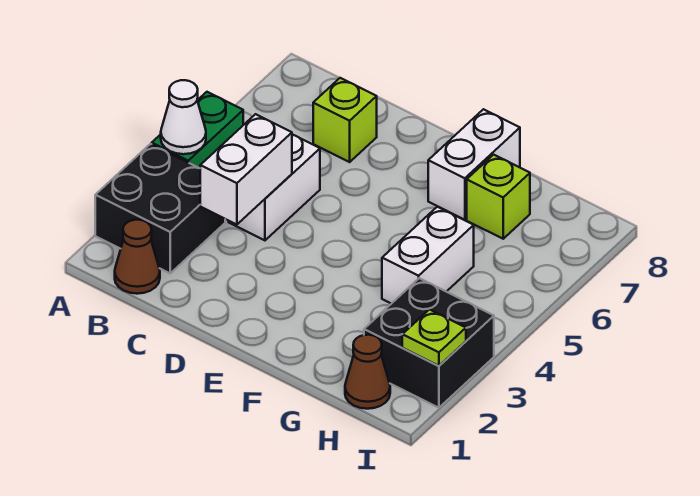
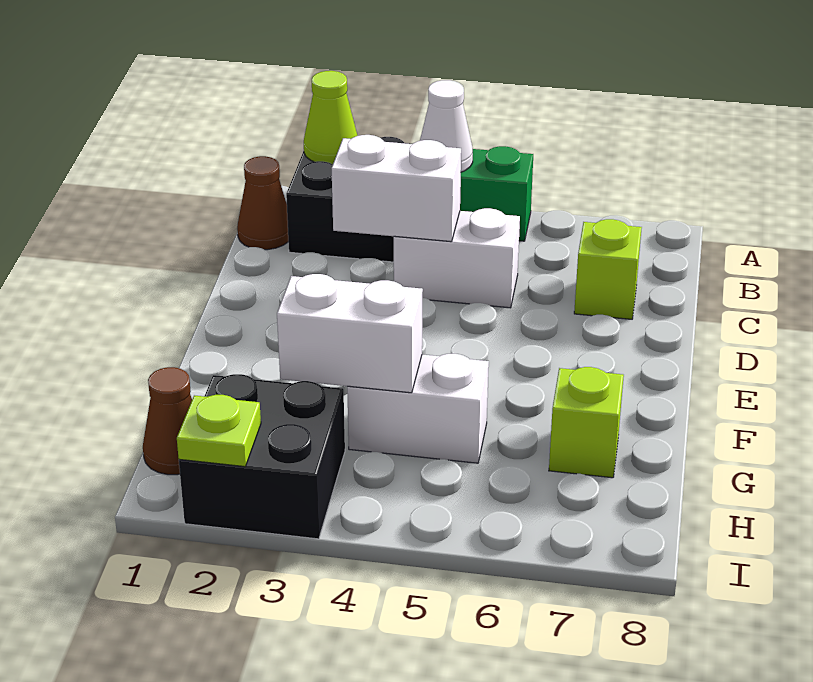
none -> lime 1x1 cone [304,71,357,164]
white 1x2 brick [428,109,520,220] -> white 1x2 brick moved to [277,274,423,393]

